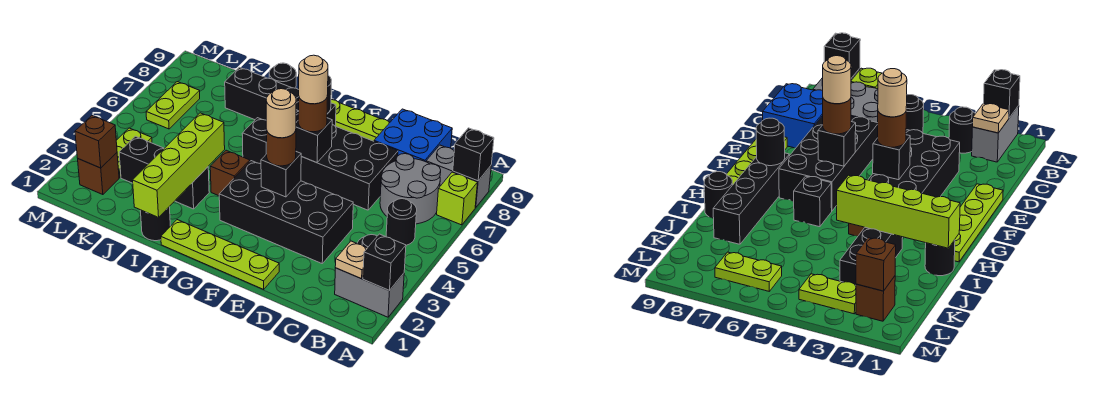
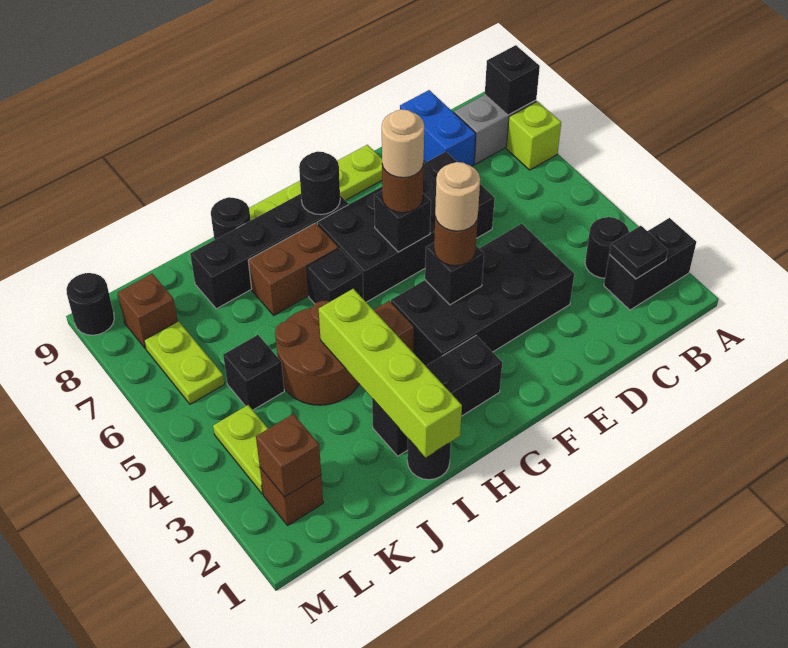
grey 1x2 brick [335,268,404,317] -> black 1x2 brick [604,218,696,310]
black 1x1 brick [363,234,406,291] -> black 1x1 brick moved to [223,335,284,410]
tan 1x1 plate [335,241,367,279] -> black 1x1 plate [609,226,668,279]
black 1x1 round brick [386,199,417,245] -> black 1x1 round brick moved to [66,273,114,335]
grey 2x2 round brick [380,154,441,224] -> none
blue 2x2 brick [374,109,452,162] -> blue 1x2 brick [400,90,476,166]
lime 1x4 plate [161,220,279,289] -> none
none -> brown 1x2 brick [248,223,338,315]
black 1x3 brick [119,136,209,209] -> black 1x3 brick moved to [372,336,502,456]
none -> brown 2x2 round brick [275,301,359,405]
none -> brown 1x1 brick [118,274,178,348]

